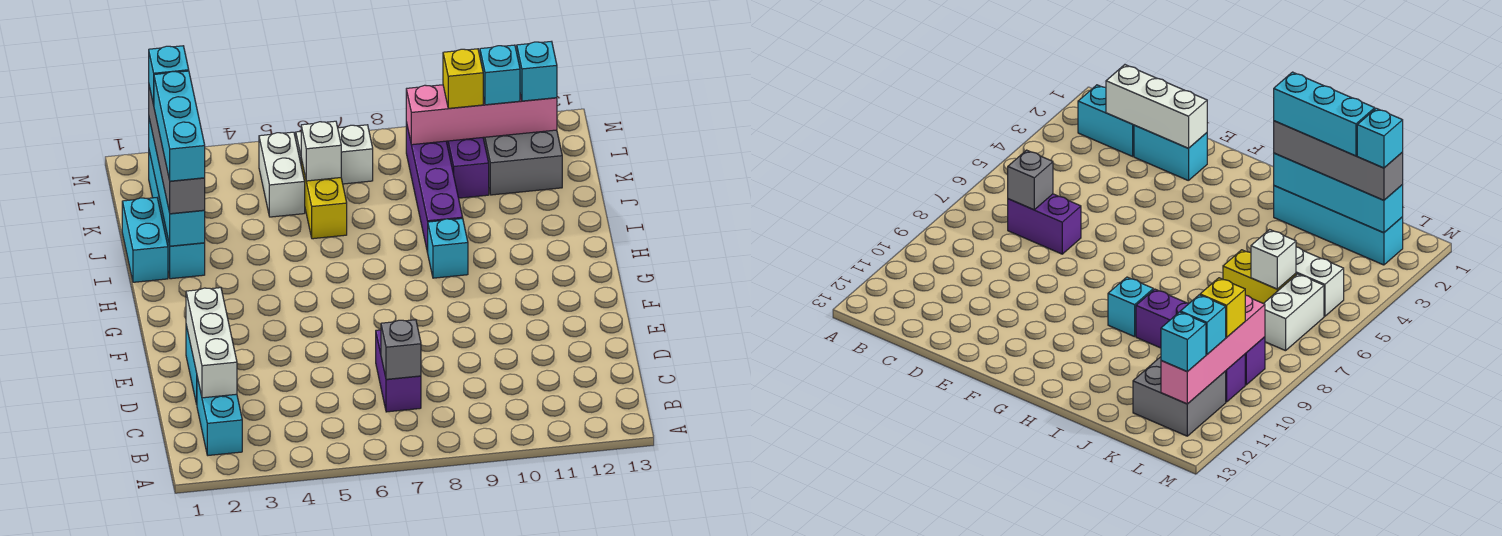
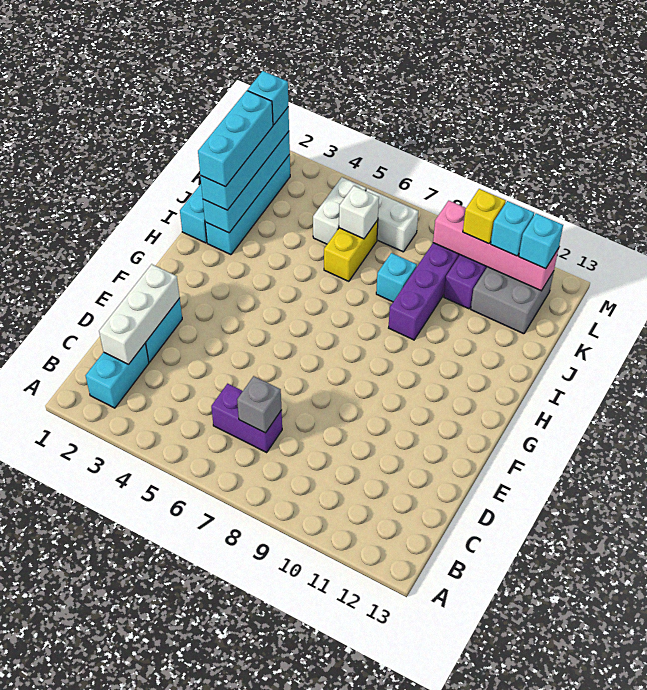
purple 1x2 brick [376,330,421,412] -> purple 1x2 brick turned to [211,384,282,452]
cyan 1x1 brick [428,219,468,278] -> cyan 1x1 brick moved to [376,253,417,302]
grey 1x4 brick [149,86,205,214] -> cyan 1x4 brick [200,107,289,210]

